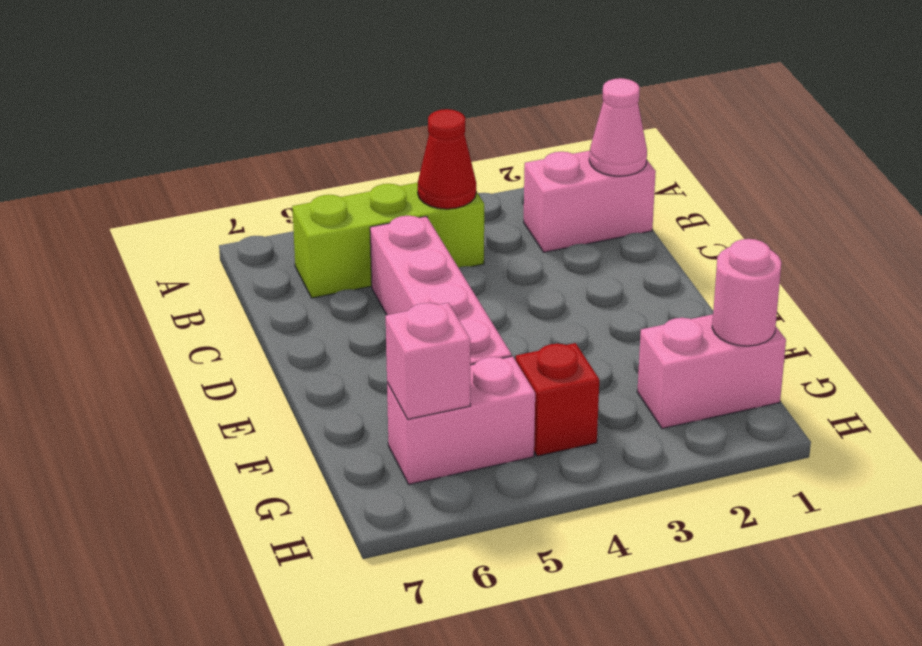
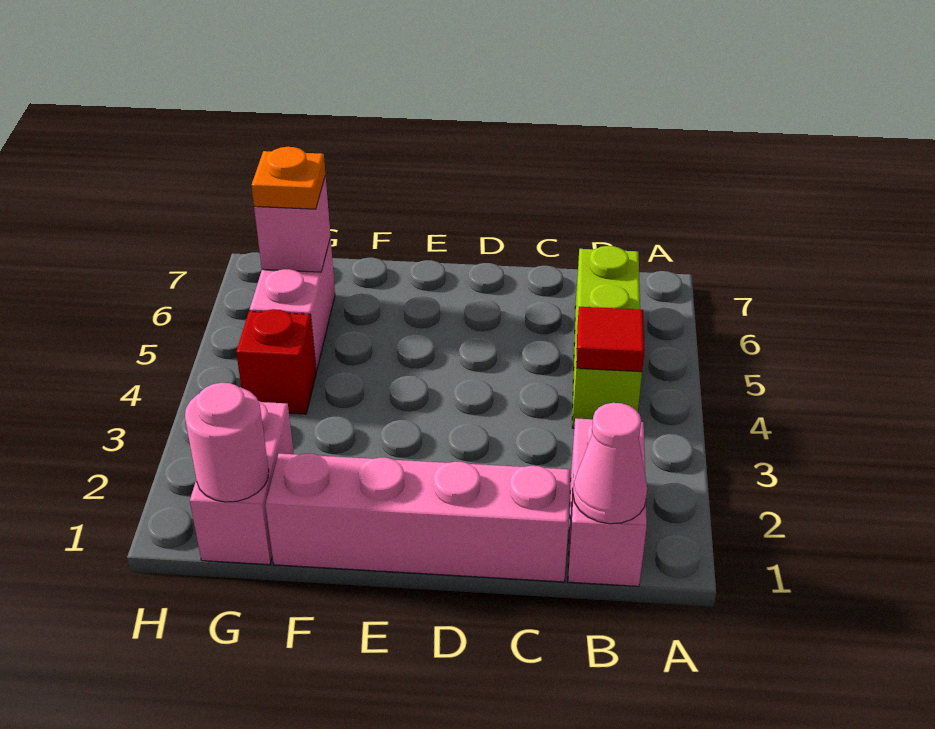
red 1x1 cone [418,109,476,209] -> red 1x1 tile [576,307,644,372]
pink 1x4 brick [370,216,512,365] -> pink 1x4 brick moved to [265,453,570,582]
none -> orange 1x1 plate [251,147,325,209]

